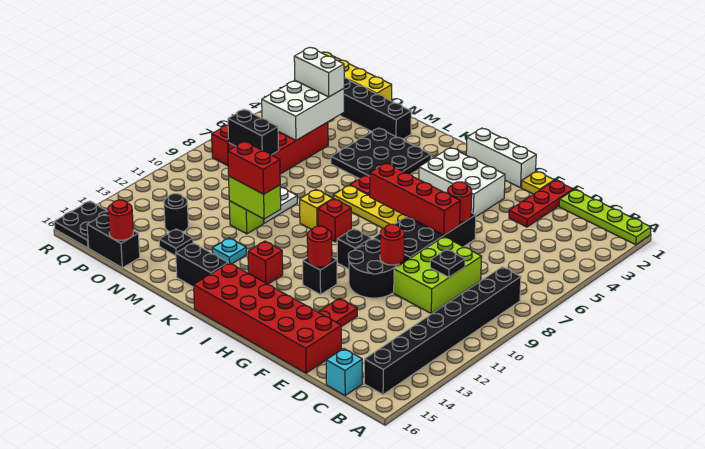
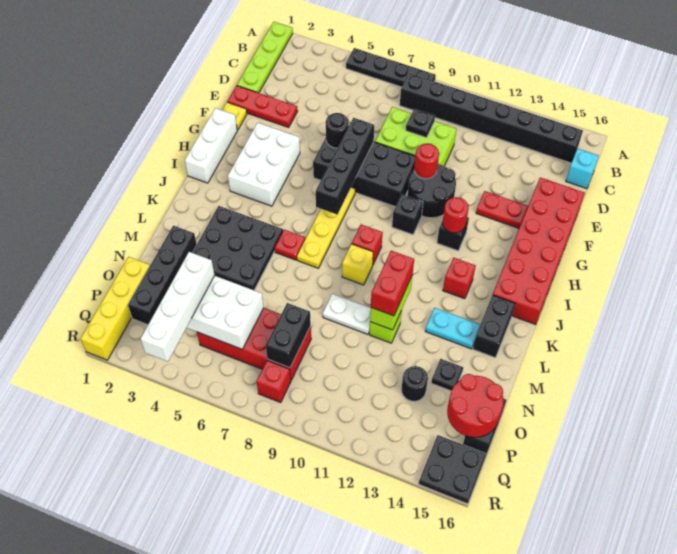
none -> black 1x4 plate [346,48,436,87]
red 1x1 round brick [448,182,472,222] -> black 1x1 round brick [326,113,349,148]
red 1x4 brick [370,163,460,235] -> black 1x4 brick [316,118,374,214]
cyan 1x1 plate [212,238,246,264] -> cyan 1x2 plate [425,308,480,349]
white 1x2 brick [294,48,344,97] -> white 1x4 brick [141,252,215,362]
red 1x1 round brick [108,200,133,240] -> red 2x2 round brick [447,374,504,437]

